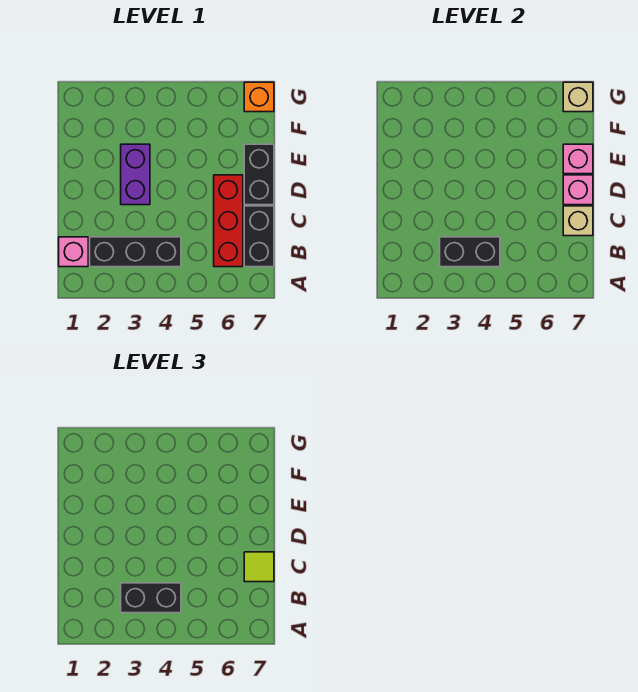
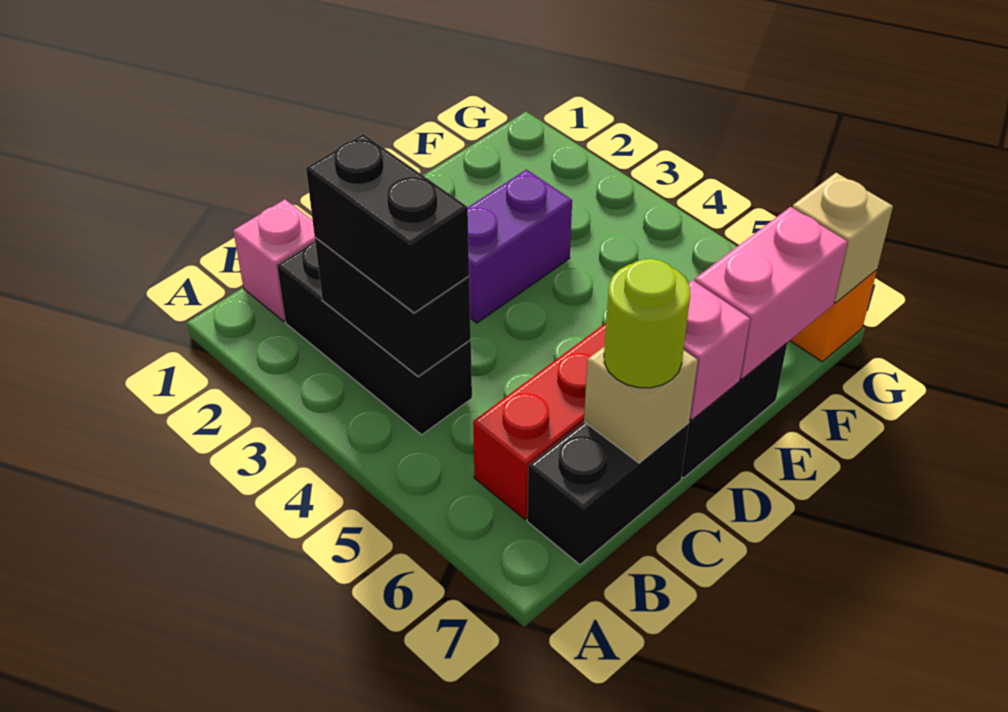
lime 1x1 tile [244,552,274,582] -> lime 1x1 round brick [604,259,690,388]
pink 1x1 brick [563,144,593,174] -> pink 1x2 brick [695,207,848,379]

